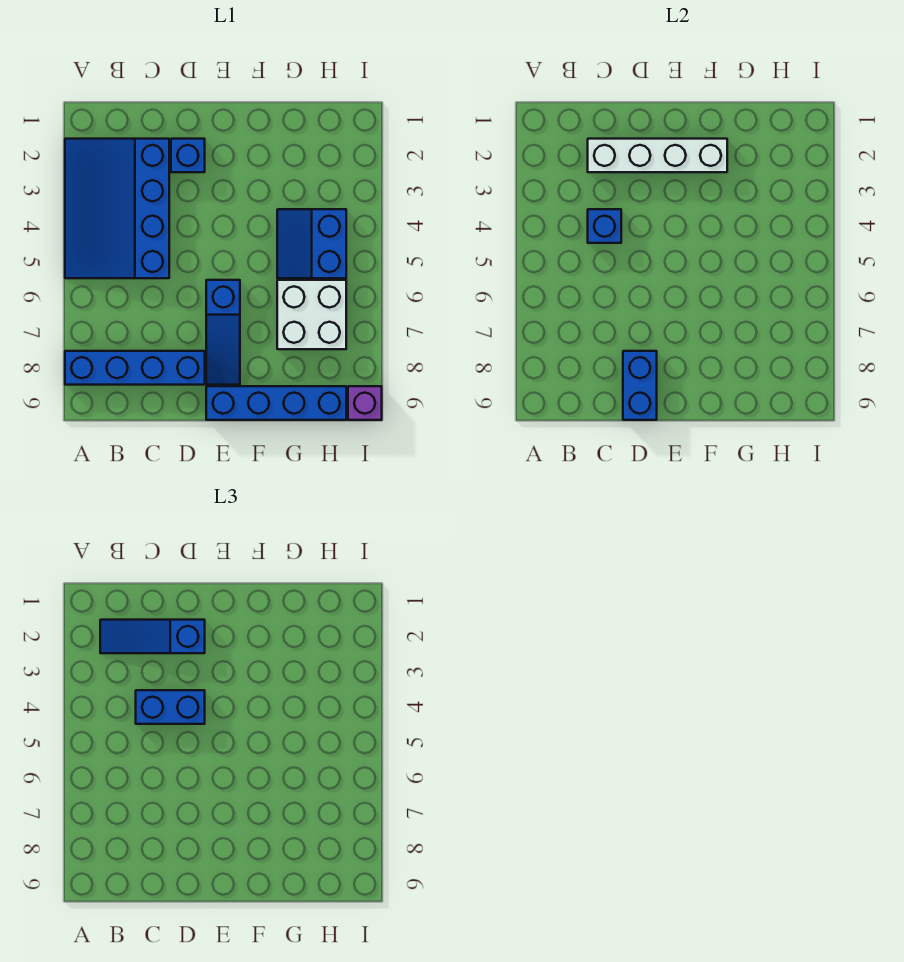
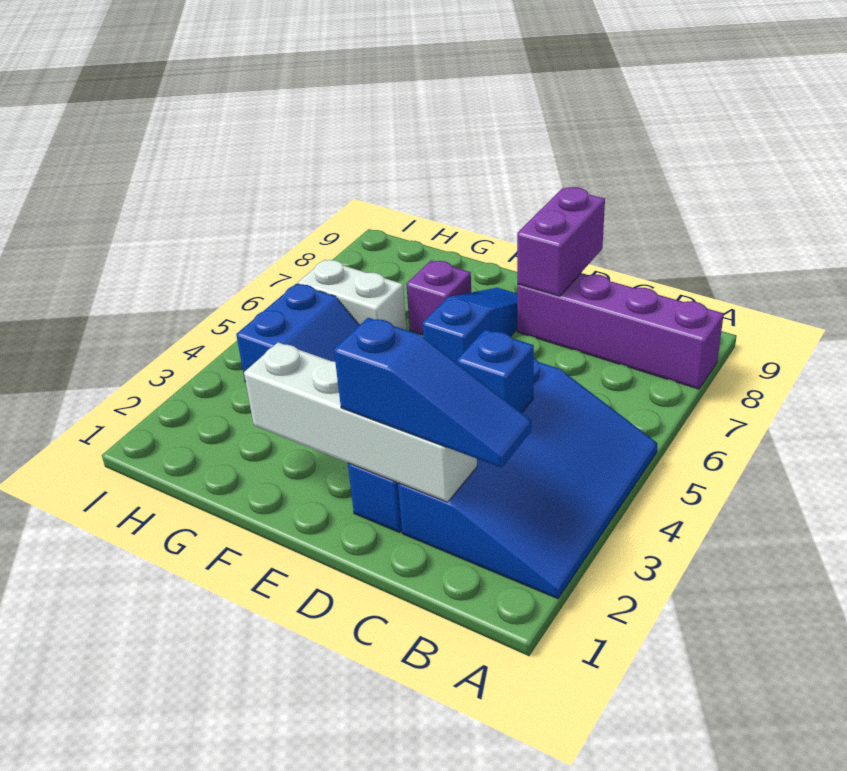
blue 1x4 brick [65,351,205,385] -> purple 1x4 brick [517,273,724,389]
blue 1x2 brick [136,690,205,724] -> none
blue 1x2 brick [623,351,657,420] -> purple 1x2 brick [517,187,605,296]
blue 1x4 brick [206,386,346,420] -> none
white 2x2 brick [277,280,346,349] -> white 1x2 brick [298,260,406,330]
purple 1x1 brick [348,386,382,420] -> purple 1x1 brick moved to [406,261,471,335]

